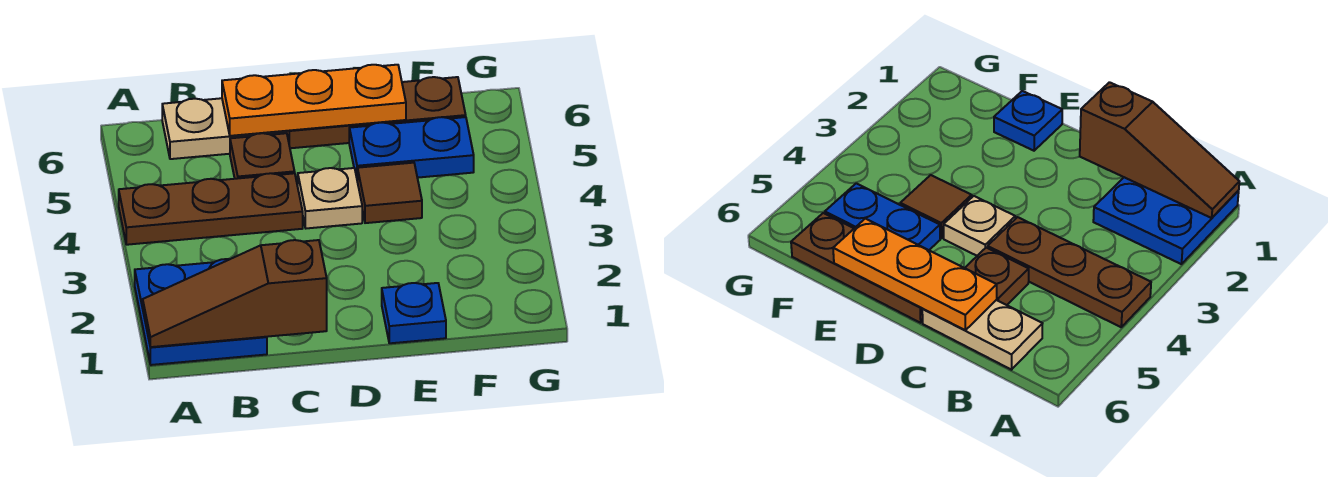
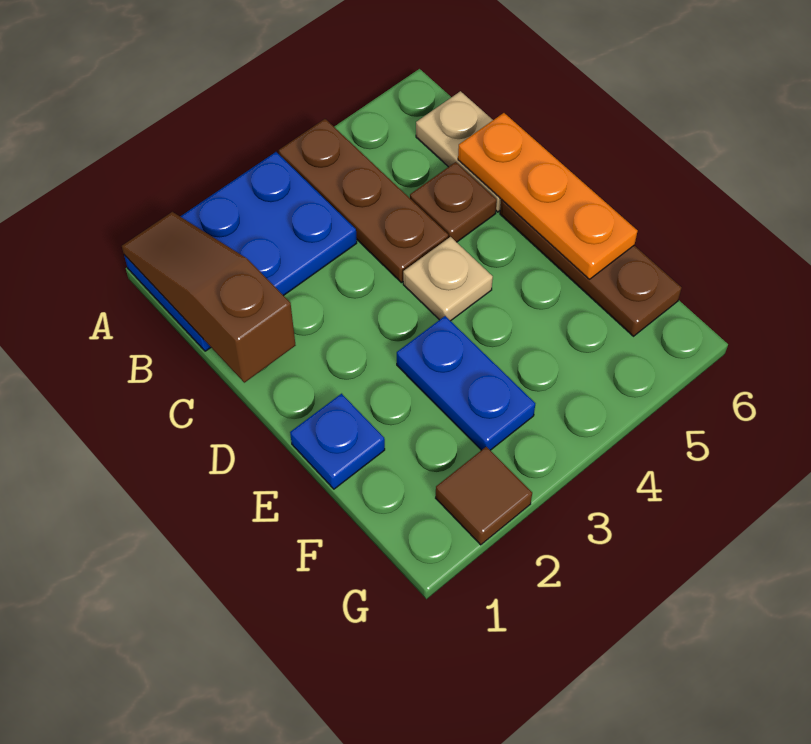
blue 2x2 plate [135,259,267,365] -> blue 2x3 plate [124,152,357,351]
brown 1x1 tile [358,163,422,223] -> brown 1x1 tile moved to [436,447,532,545]
blue 1x2 plate [349,117,474,182] -> blue 1x2 plate moved to [397,316,535,450]

